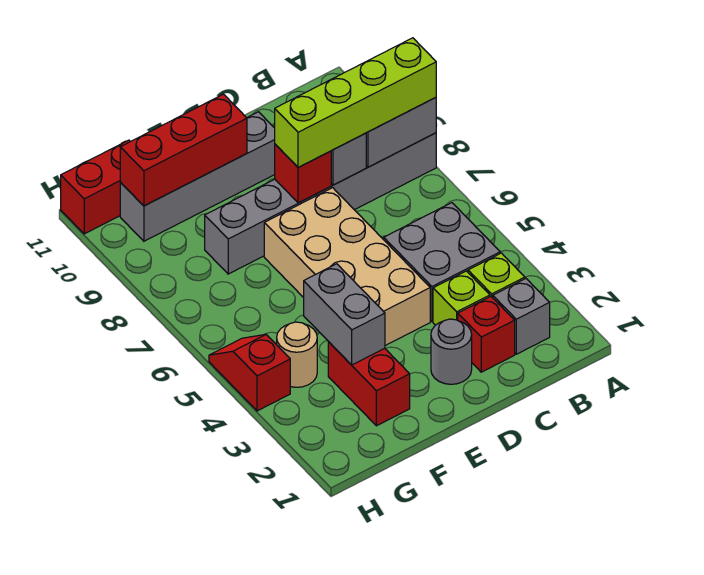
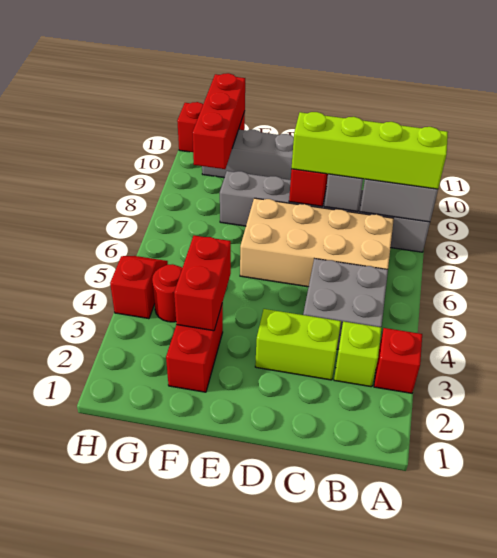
grey 1x1 brick [493,279,550,354] -> none
red 1x1 brick [458,296,515,372] -> red 1x1 brick moved to [374,328,422,393]
lime 1x1 brick [433,271,490,325] -> lime 1x2 brick [255,309,341,380]
grey 1x1 round brick [431,319,472,384] -> none
tan 2x4 brick [264,188,430,346] -> tan 2x4 brick turned to [240,198,394,287]
red 1x3 brick [120,94,247,206] -> red 1x3 brick turned to [193,73,245,169]
grey 1x2 brick [304,264,385,365] -> red 1x2 brick [174,236,231,331]
tan 1x1 round brick [277,322,317,387] -> red 1x1 round brick [152,264,182,322]

